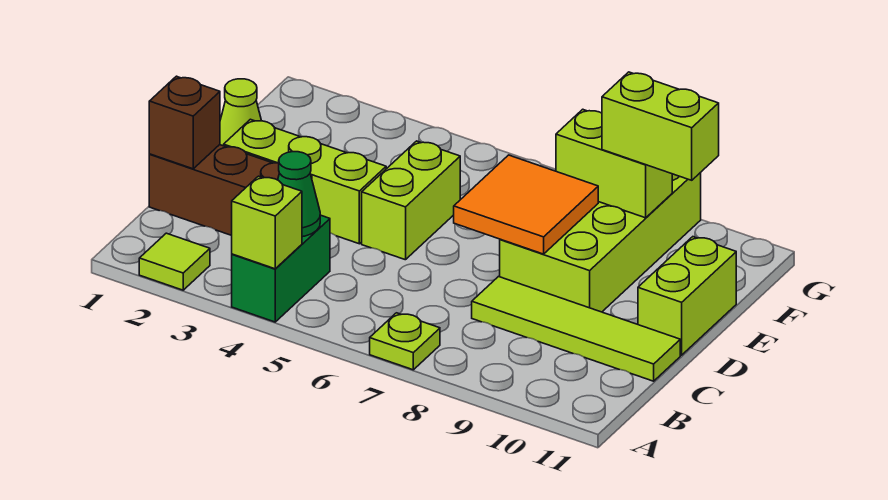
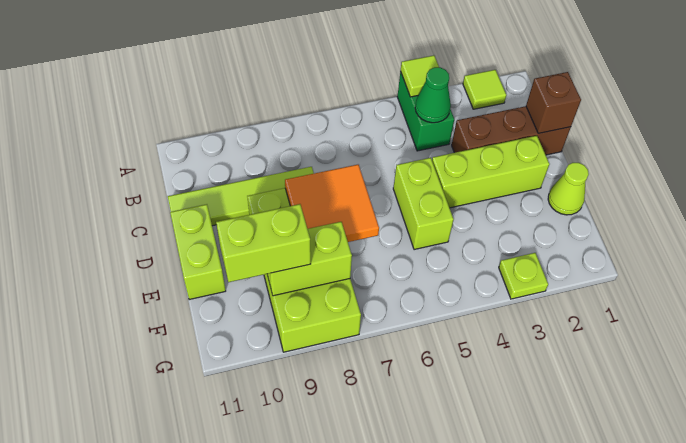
lime 1x1 brick [232,176,302,269] -> lime 1x1 tile [401,55,439,97]
lime 1x1 plate [370,313,440,370] -> lime 1x1 plate moved to [499,253,548,299]

